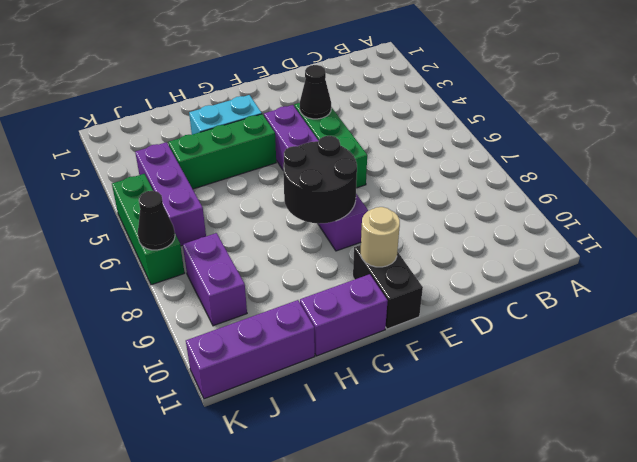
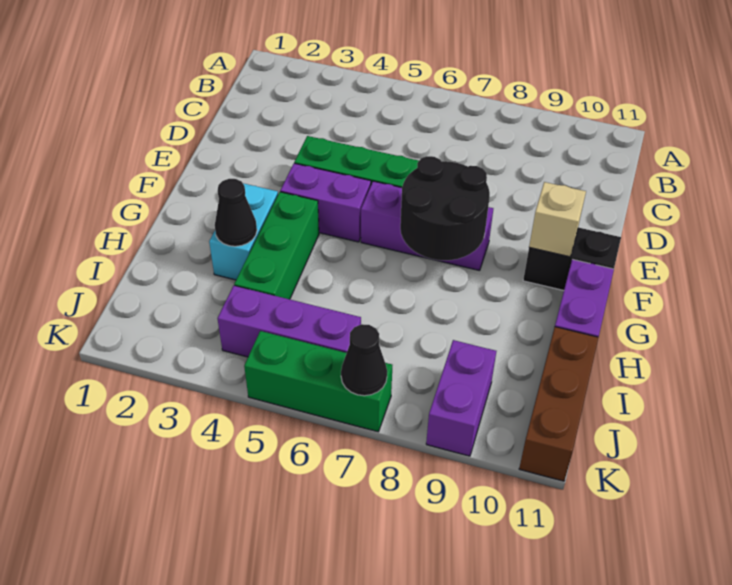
black 1x1 cone [300,65,331,119] -> black 1x1 cone moved to [215,179,257,246]
tan 1x1 round brick [361,207,400,267] -> tan 1x1 brick [529,182,586,257]
purple 1x3 brick [186,300,315,399] -> brown 1x3 brick [519,327,598,481]
purple 1x2 brick [183,233,247,326] -> purple 1x2 brick turned to [426,340,496,456]

